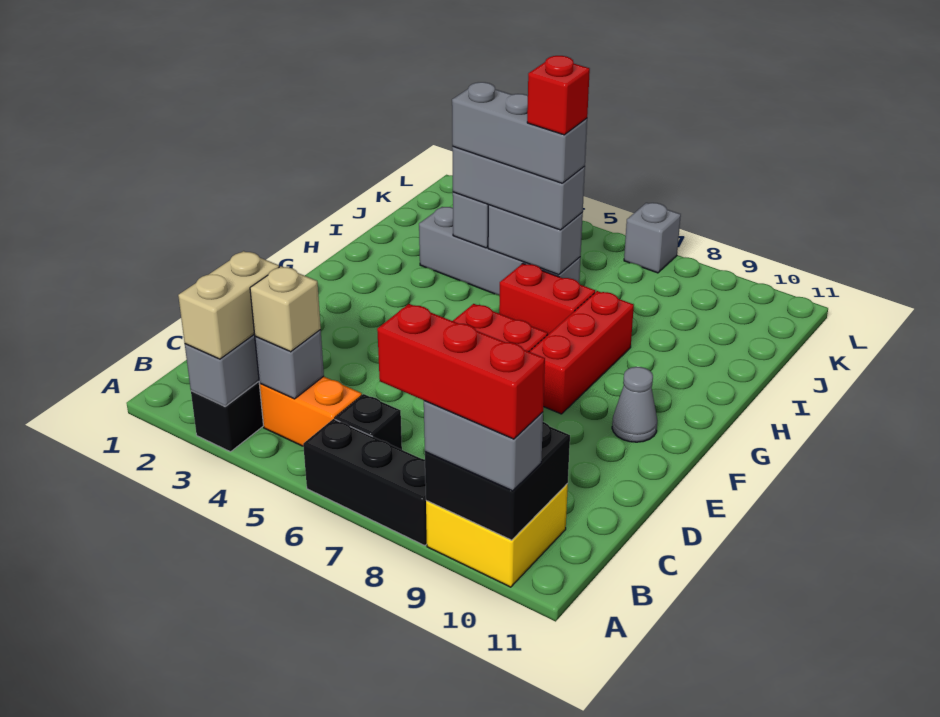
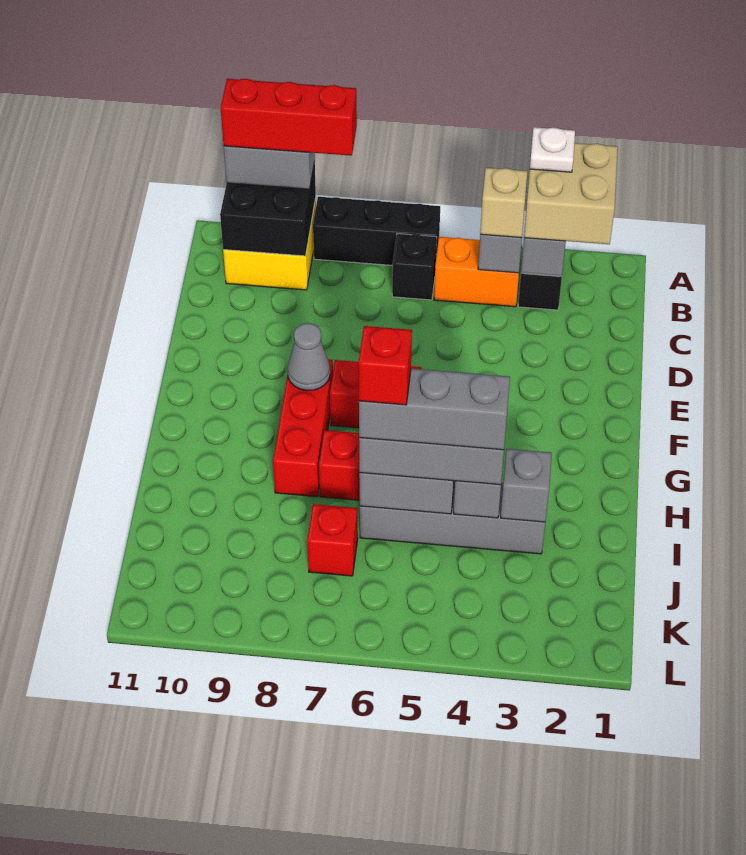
tan 1x2 brick [178,251,279,359] -> tan 2x2 brick [524,143,618,244]
none -> white 1x1 plate [530,127,575,172]
grey 1x1 cone [612,367,657,442] -> grey 1x1 cone moved to [288,323,330,391]
none -> red 1x1 brick [307,504,358,576]
grey 1x1 brick [624,203,681,273] -> grey 1x1 brick moved to [501,449,552,522]

